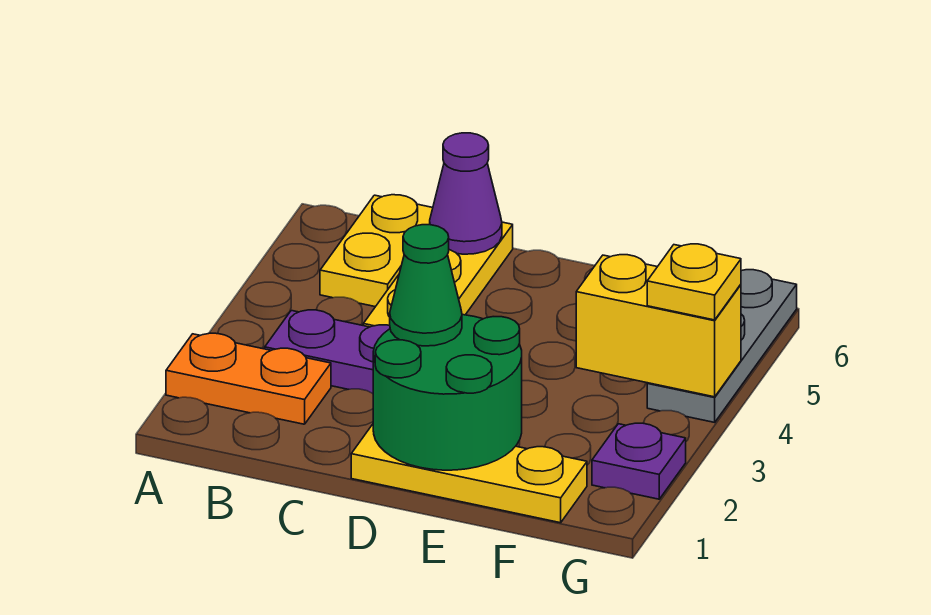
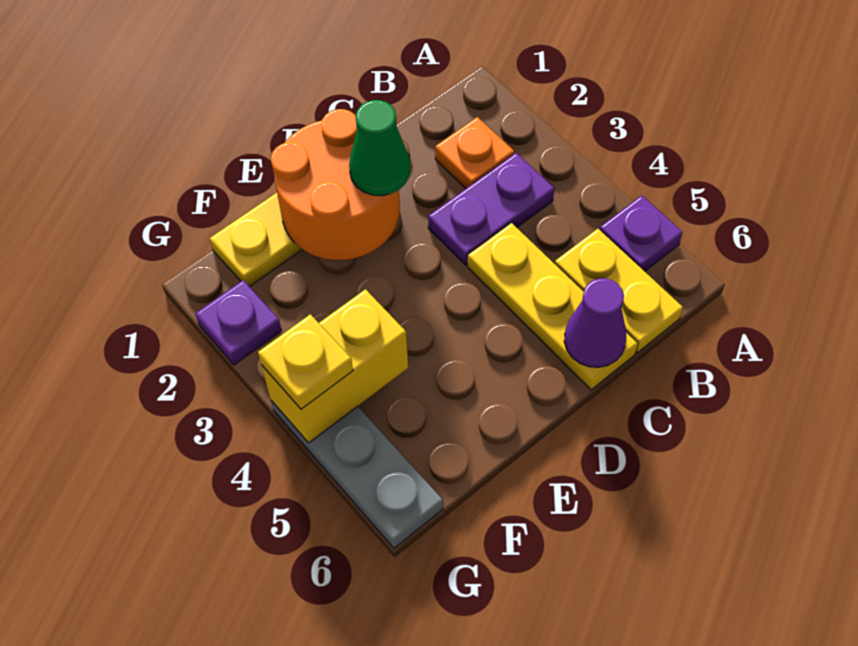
orange 1x2 plate [166,333,331,424] -> orange 1x1 plate [435,117,514,188]
none -> purple 1x1 plate [600,195,683,271]
green 2x2 round brick [373,315,522,470] -> orange 2x2 round brick [271,109,400,260]

